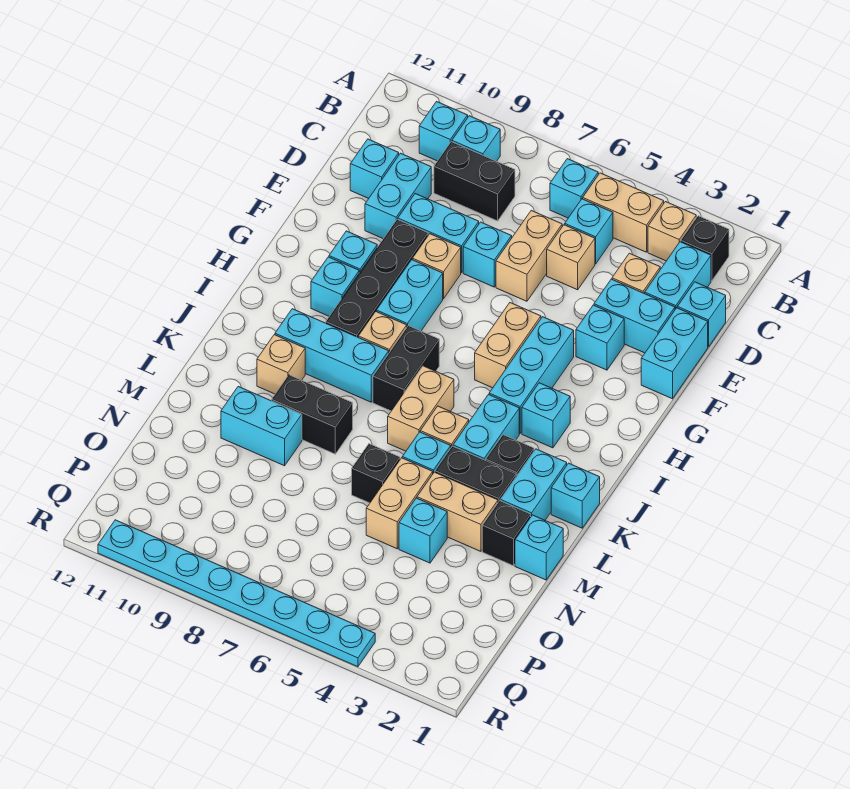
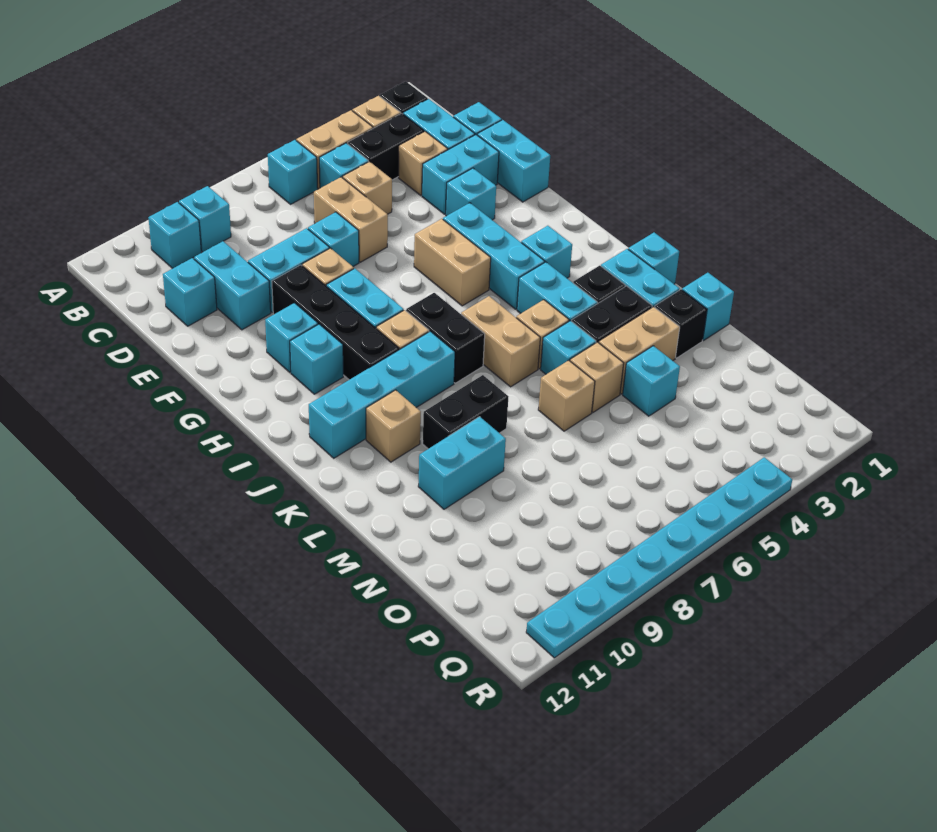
black 1x2 brick [434,142,515,221] -> black 1x2 brick moved to [348,113,424,180]
cyan 1x3 brick [275,309,389,402] -> cyan 1x4 brick [309,331,455,458]
tan 1x2 brick [366,458,433,549] -> tan 1x1 brick [570,342,624,412]
black 1x1 brick [352,444,400,503] -> tan 1x1 brick [538,360,595,431]

